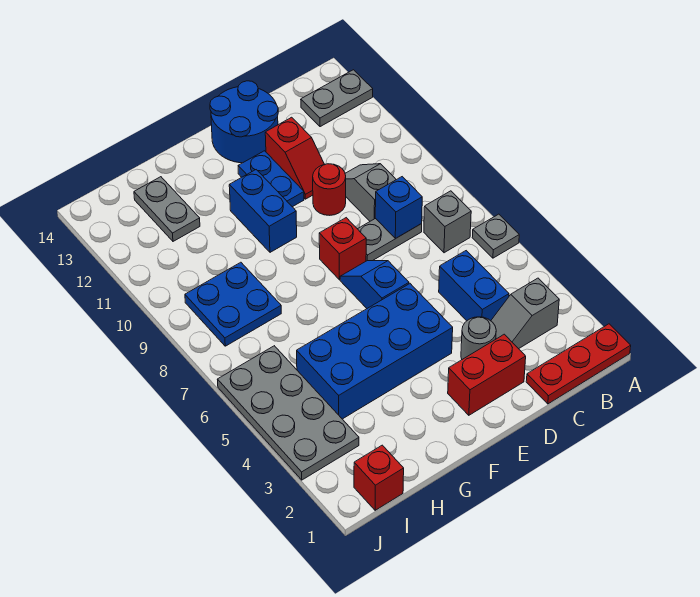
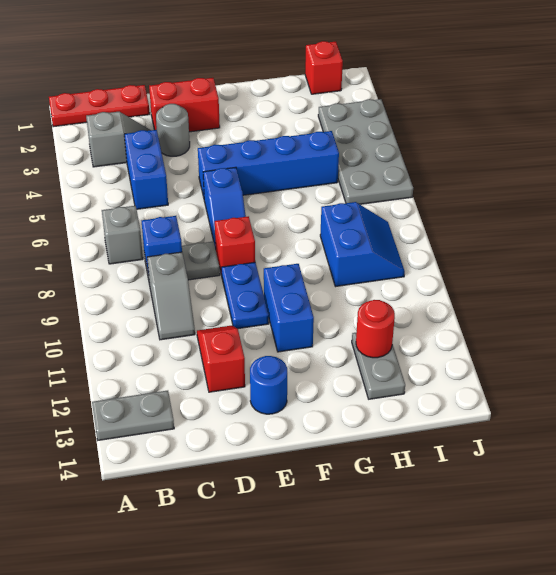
grey 1x1 plate [472,214,519,258] -> none
red 1x1 round brick [313,164,346,215] -> red 1x1 round brick moved to [356,300,395,358]
blue 2x2 round brick [210,81,278,163] -> blue 1x1 round brick [250,356,287,414]
blue 2x4 brick [297,284,453,419] -> blue 1x4 brick [198,131,339,197]
blue 1x2 plate [238,151,304,207] -> blue 1x2 plate moved to [221,262,269,329]
blue 2x2 plate [185,262,281,346] -> blue 2x2 slope [320,202,405,287]

